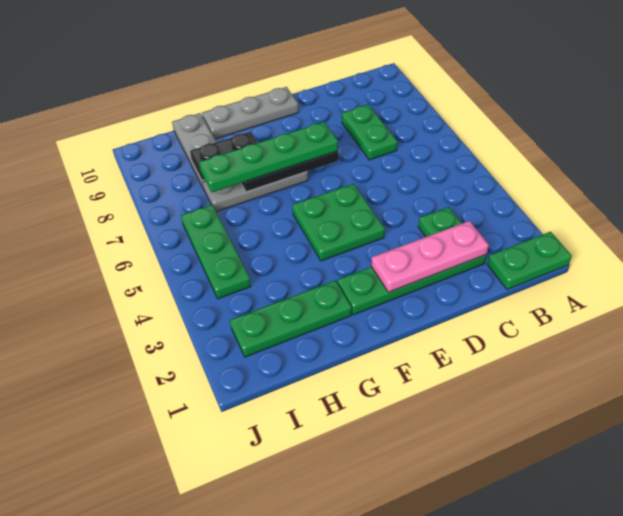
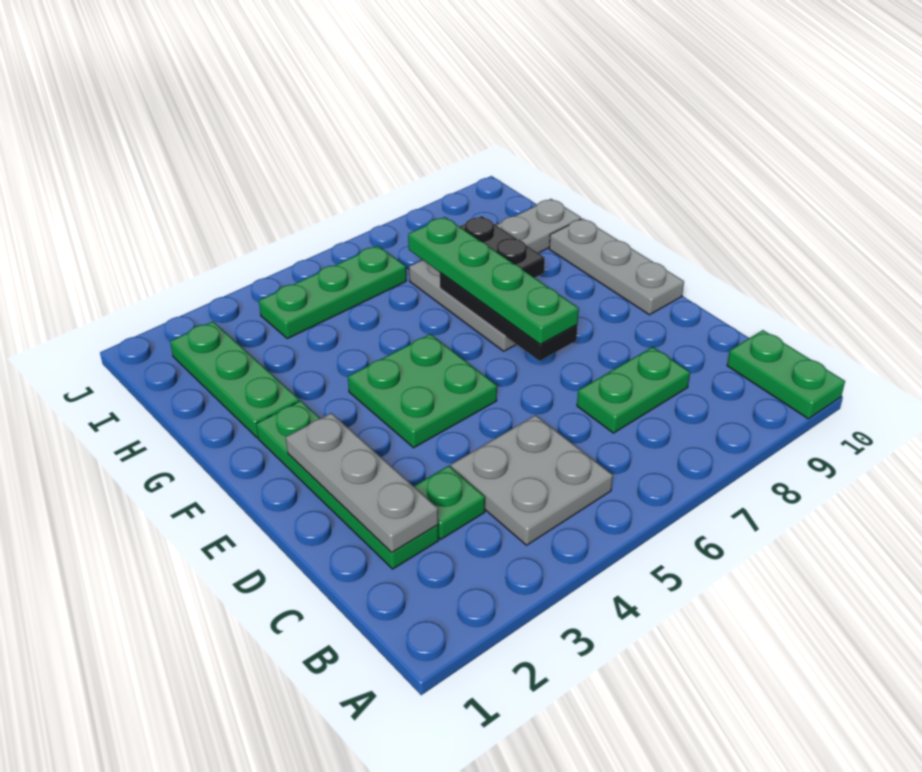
green 1x2 plate [487,232,572,290] -> green 1x2 plate moved to [727,330,845,419]
none -> grey 2x2 plate [451,415,613,545]
pink 1x3 plate [371,221,489,292] -> grey 1x3 plate [286,413,438,553]

